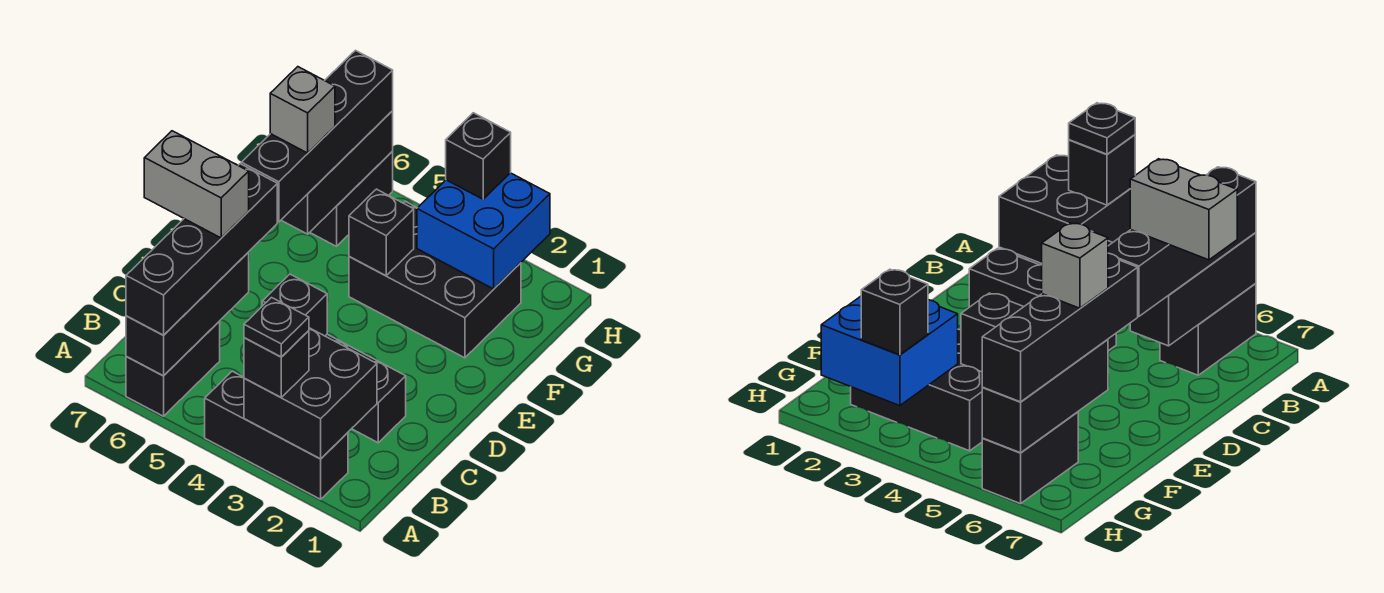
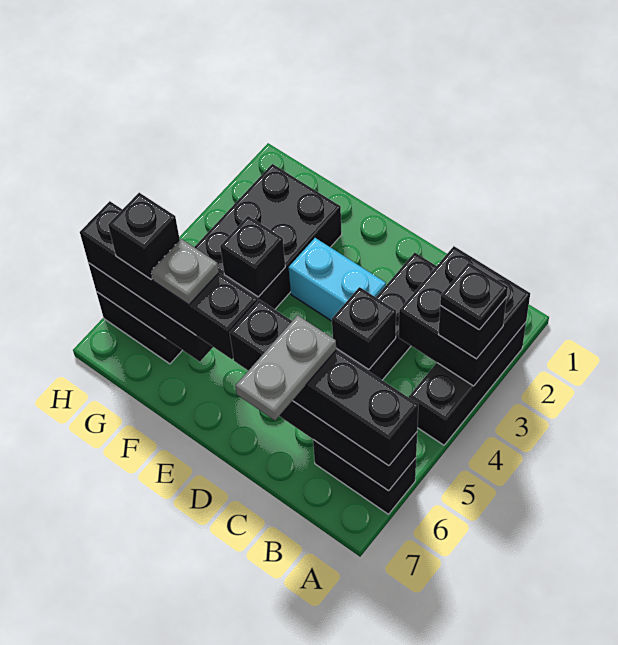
grey 1x2 brick [144,131,249,238] -> grey 1x2 plate [236,315,336,420]
none -> cyan 1x2 brick [289,238,386,321]
grey 1x1 brick [270,67,335,153] -> grey 1x1 plate [151,239,219,305]
blue 2x2 brick [417,173,550,289] -> none
black 1x1 brick [446,113,511,199] -> black 1x1 brick moved to [108,193,180,279]

